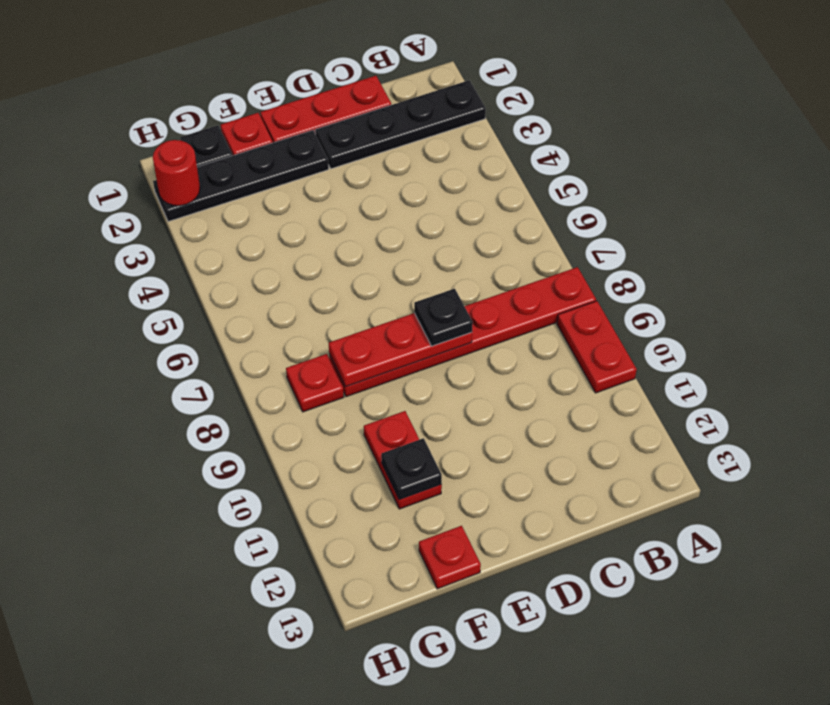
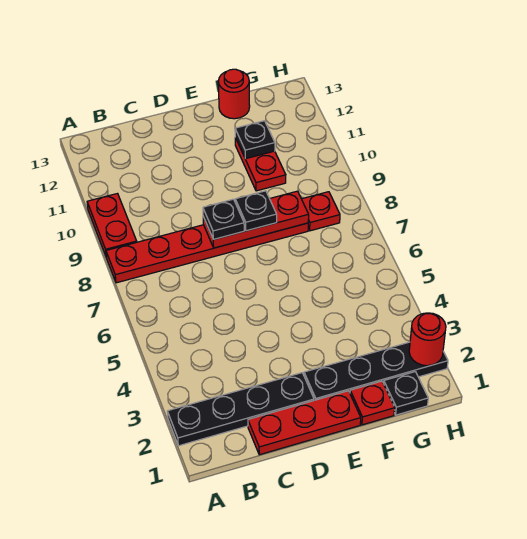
none -> black 1x1 plate [235,191,277,231]
red 1x1 plate [419,526,481,589] -> red 1x1 round brick [218,69,250,119]

